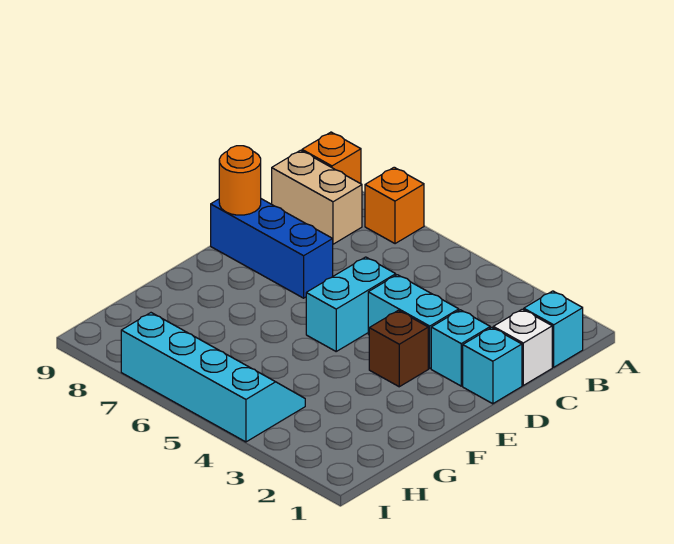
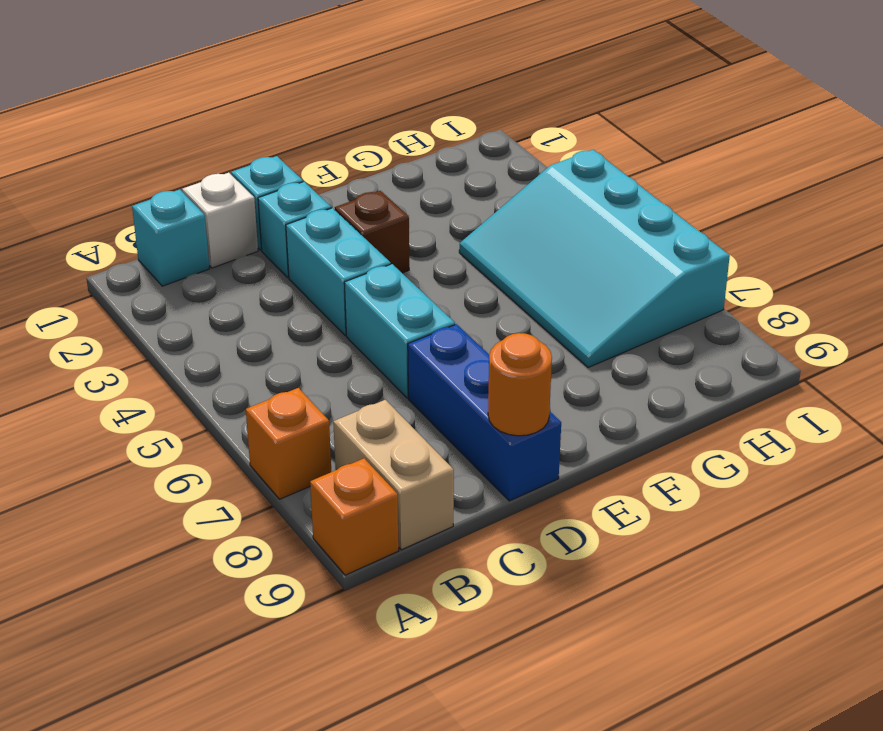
cyan 1x2 brick [306,257,396,351] -> cyan 1x2 brick turned to [344,264,455,398]
cyan 2x4 slope [121,313,305,442] -> cyan 3x4 slope [459,150,730,368]

